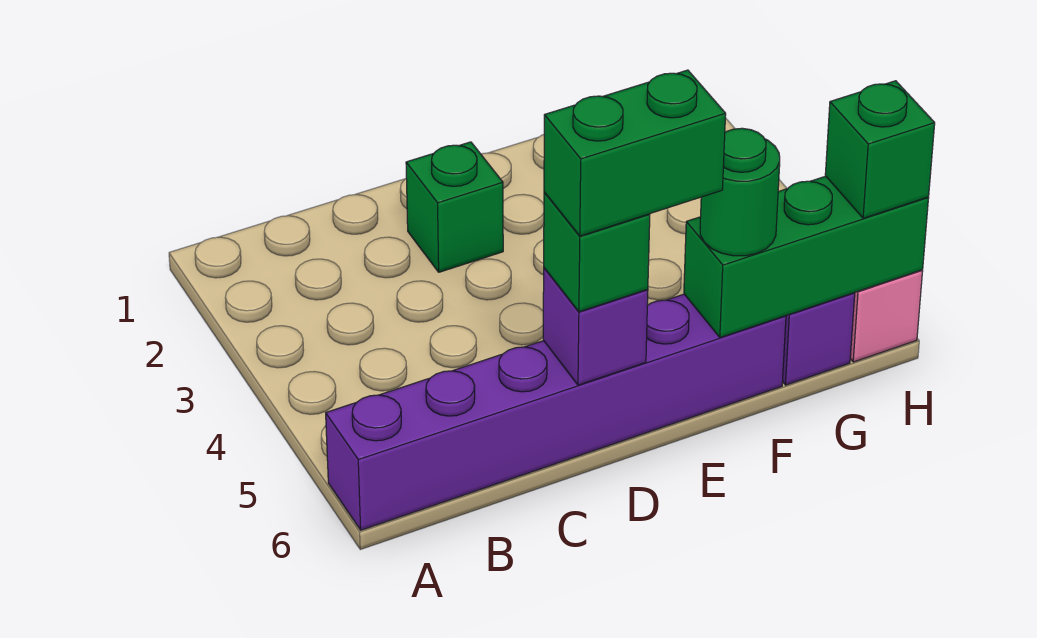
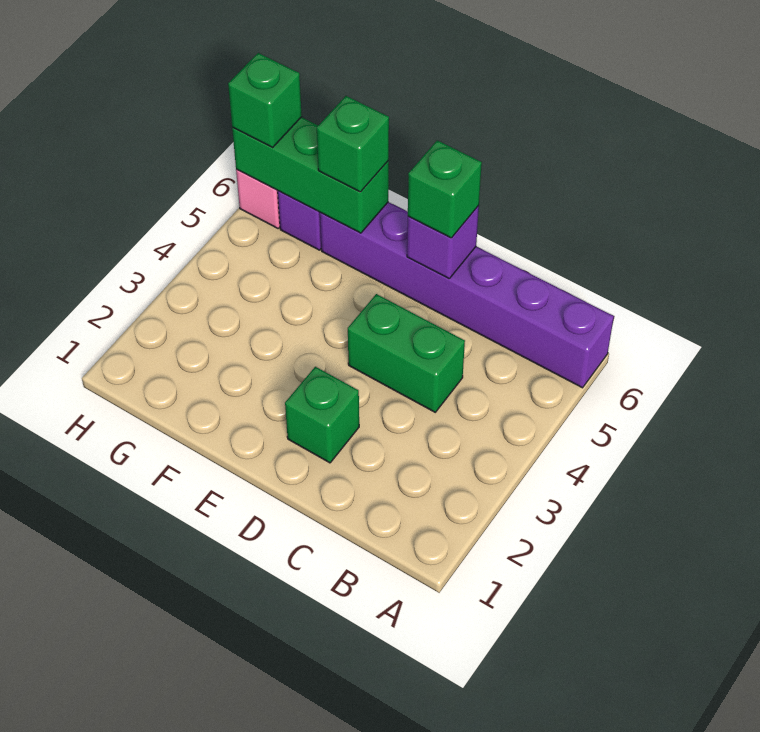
green 1x2 brick [544,70,726,236] -> green 1x2 brick moved to [348,294,465,412]
green 1x1 round brick [700,128,780,256] -> green 1x1 brick [317,96,389,192]

